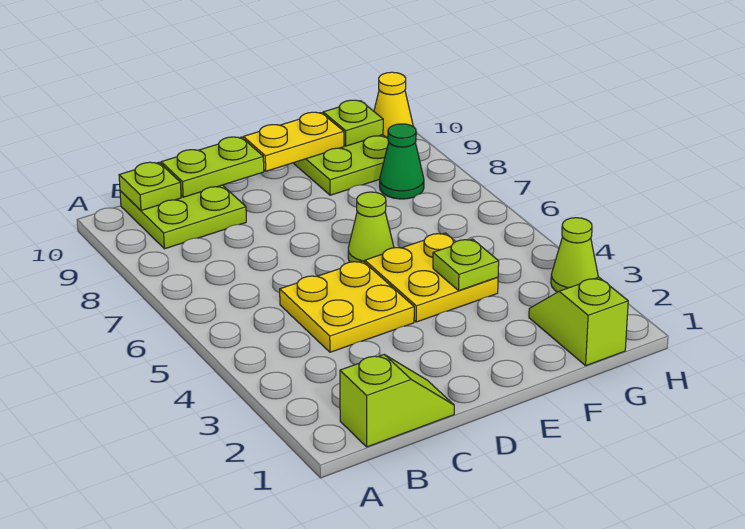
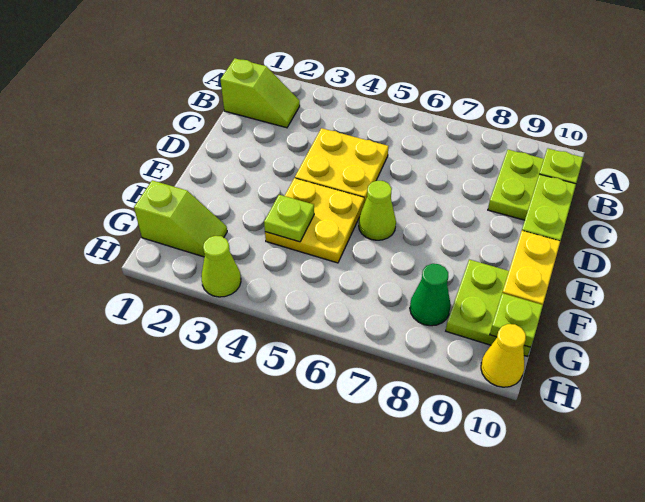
lime 1x2 slope [340,355,454,447] -> lime 1x2 slope turned to [220,58,300,128]

